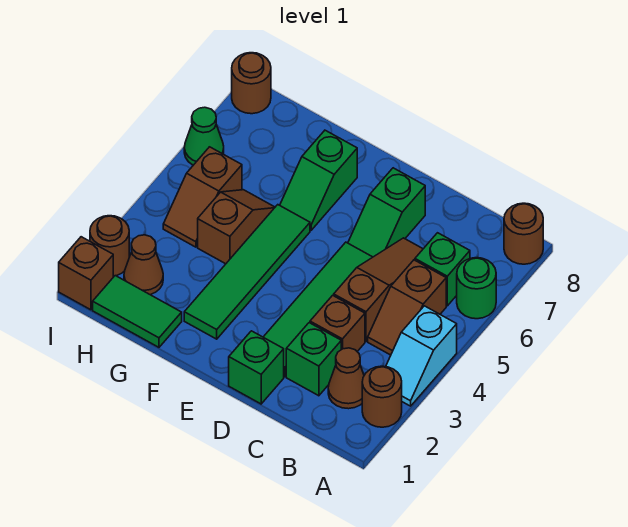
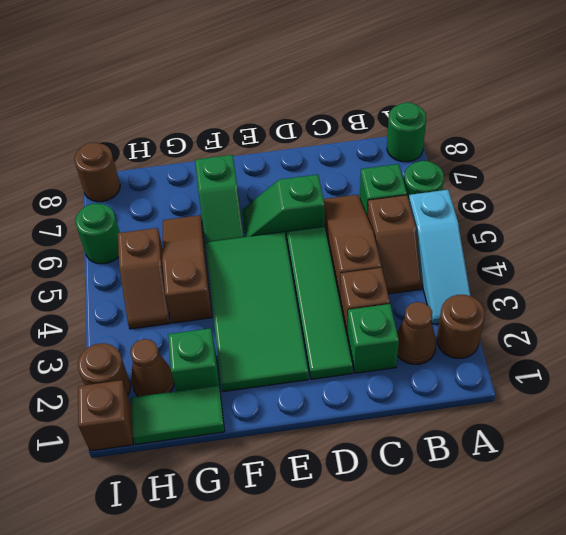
cyan 1x2 slope [386,306,457,406] -> cyan 1x3 slope [409,190,471,324]
brown 1x1 round brick [504,203,543,264] -> green 1x1 round brick [387,102,426,162]
green 1x1 brick [229,331,284,404] -> green 1x1 brick moved to [168,328,220,391]
green 1x2 slope [348,168,425,257] -> green 1x2 slope turned to [242,175,325,240]
green 1x4 tile [184,205,310,339] -> green 2x4 tile [205,232,309,392]
brown 1x2 slope [198,190,275,264] -> brown 1x3 slope [162,215,212,323]
green 1x1 cone [184,107,224,165] -> green 1x1 round brick [75,204,120,264]

